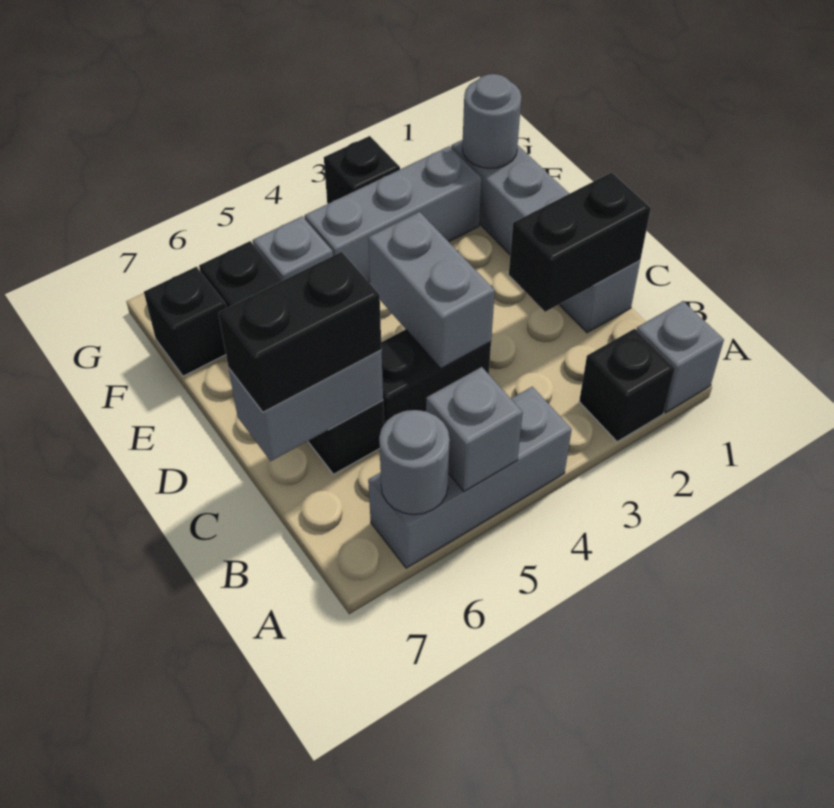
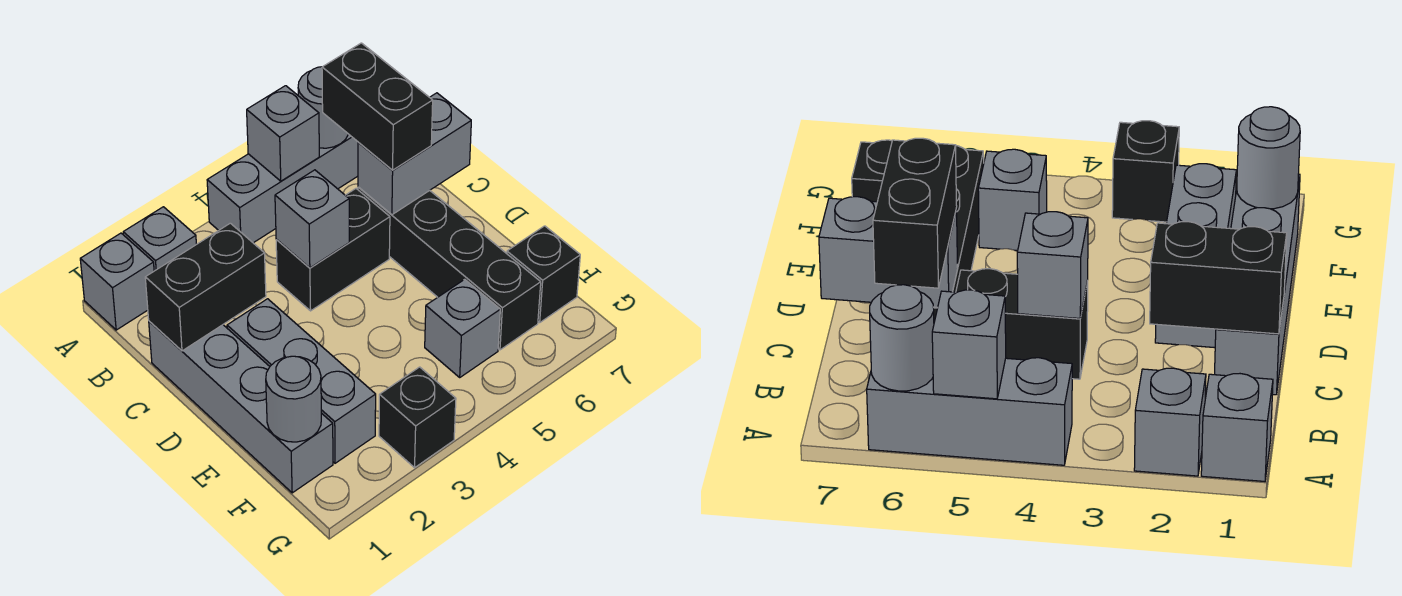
black 1x1 brick [579,329,675,442] -> grey 1x1 brick [123,207,196,271]
grey 1x2 brick [368,212,495,369] -> grey 1x1 brick [275,170,349,268]
black 1x2 brick [218,252,382,412] -> black 1x2 brick turned to [322,43,433,170]
grey 1x3 brick [305,146,481,282] -> grey 1x3 brick turned to [227,299,376,463]

